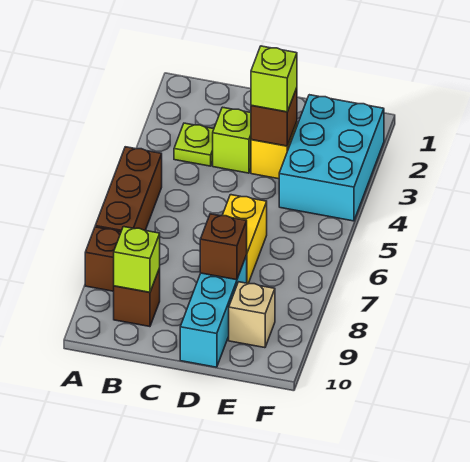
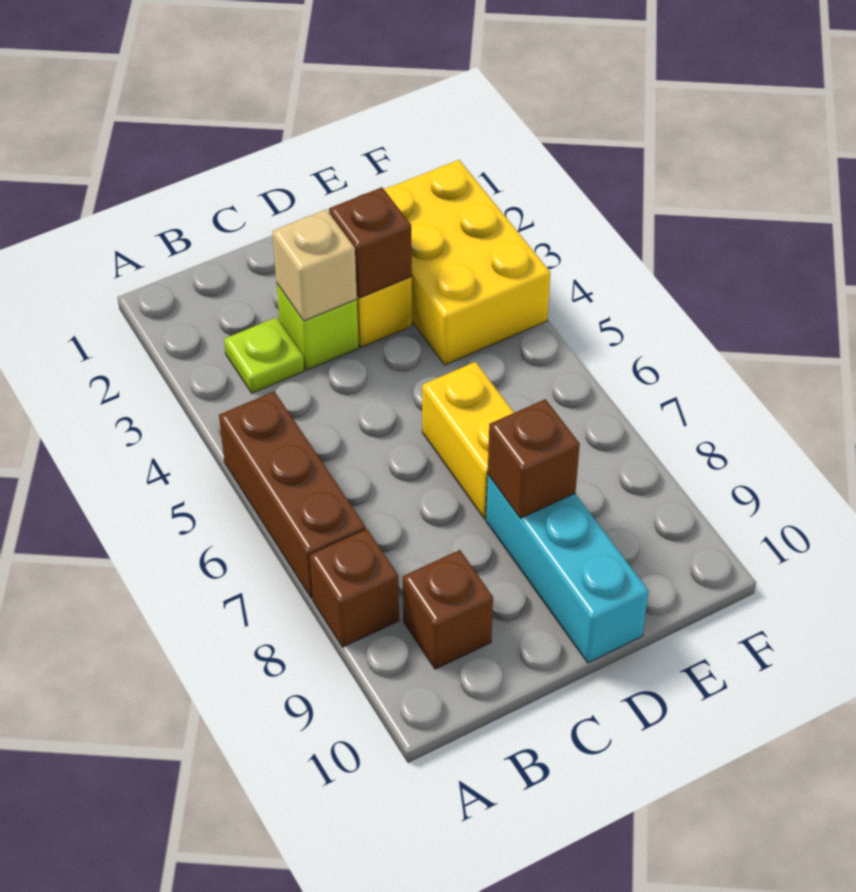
lime 1x1 brick [114,227,160,292] -> none
lime 1x1 brick [251,46,297,112] -> none
cyan 2x3 brick [279,95,384,221] -> yellow 2x3 brick [384,160,550,365]
tan 1x1 brick [229,282,275,348] -> tan 1x1 brick moved to [272,210,357,321]

